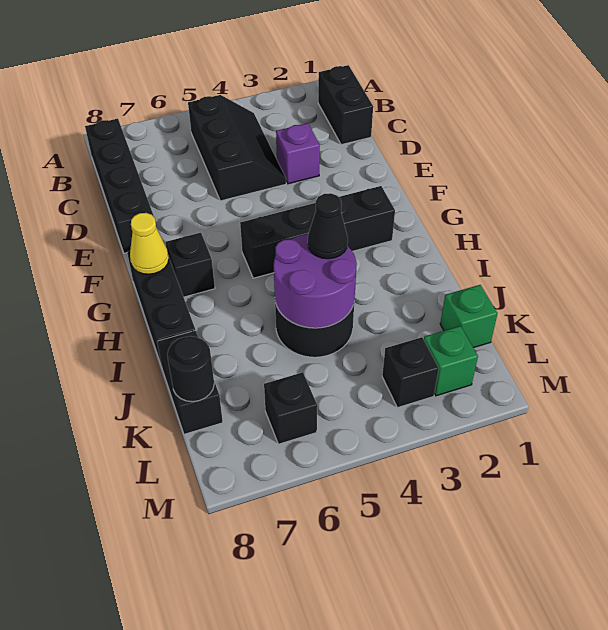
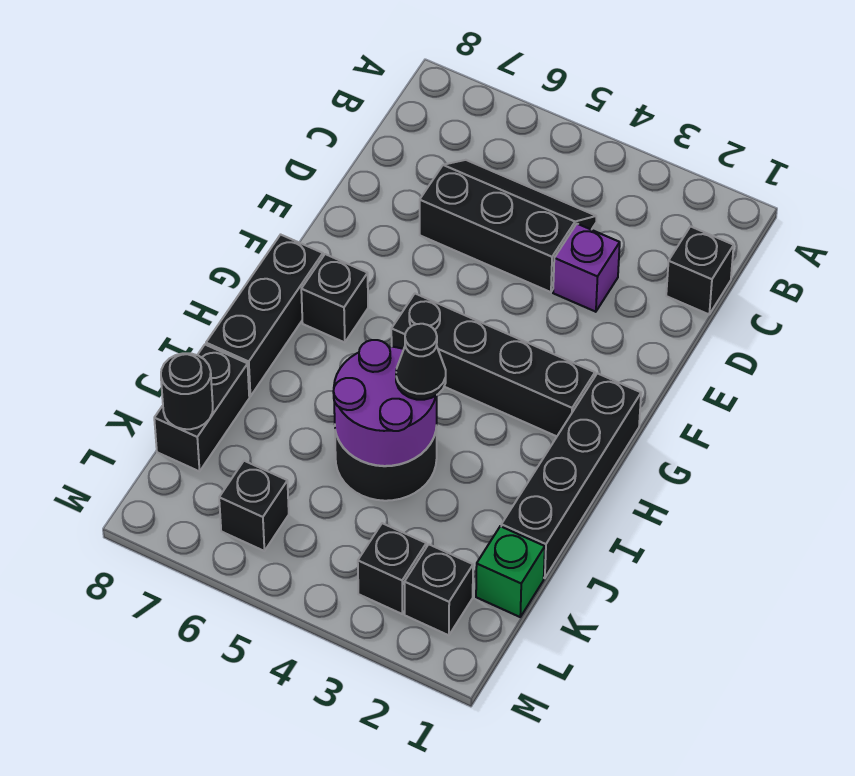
black 1x2 brick [318,65,373,145] -> black 1x1 brick [666,226,734,314]
black 2x3 slope [188,95,286,201] -> black 2x3 slope turned to [420,160,596,292]
black 1x4 brick [85,119,153,253] -> black 1x4 brick moved to [501,373,641,578]
yellow 1x1 cone [130,213,169,274] -> none
green 1x1 brick [424,326,478,396] -> black 1x1 brick [404,544,473,635]

